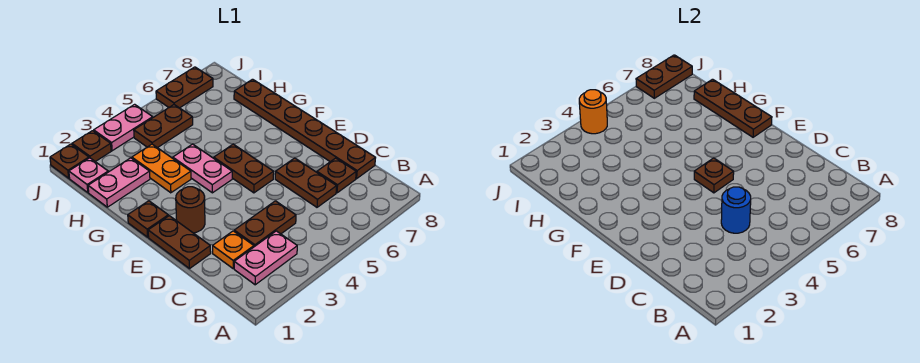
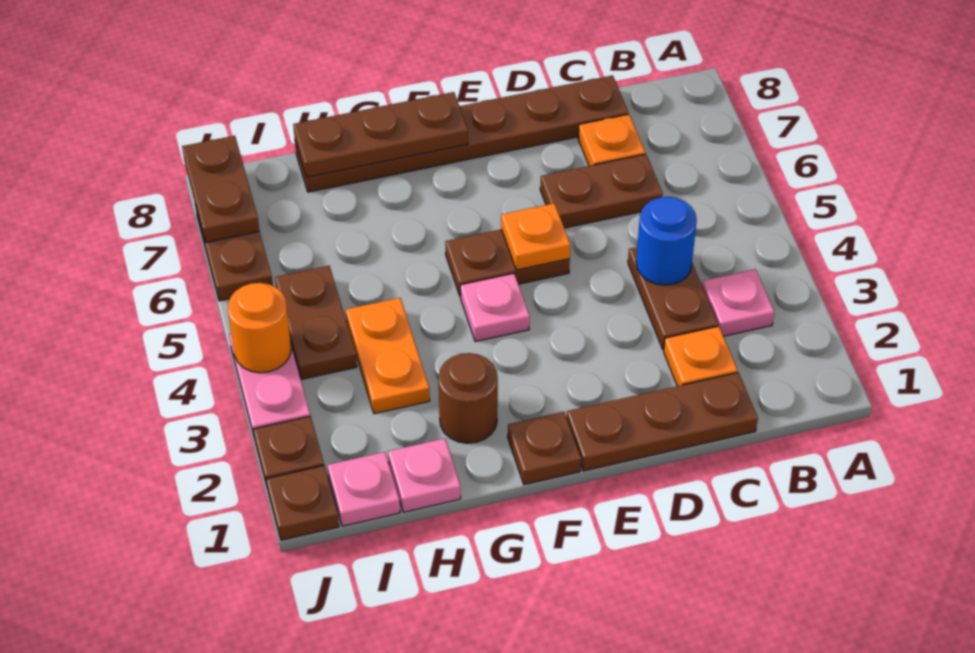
pink 1x2 plate [234,231,297,285] -> pink 1x1 plate [702,269,774,336]
brown 1x1 plate [317,158,356,193] -> orange 1x1 plate [578,114,645,166]
brown 1x2 plate [148,216,211,269] -> brown 1x3 plate [567,373,758,471]
brown 1x1 round brick [176,187,205,233] -> brown 1x1 round brick moved to [438,353,498,443]
brown 1x1 plate [694,158,734,193] -> orange 1x1 plate [501,203,570,270]
pink 1x2 plate [173,144,232,193] -> pink 1x1 plate [460,273,530,342]
orange 1x2 plate [132,144,191,193] -> orange 1x2 plate turned to [346,298,430,414]
pink 1x2 plate [88,158,150,207] -> pink 1x1 plate [388,439,461,512]

